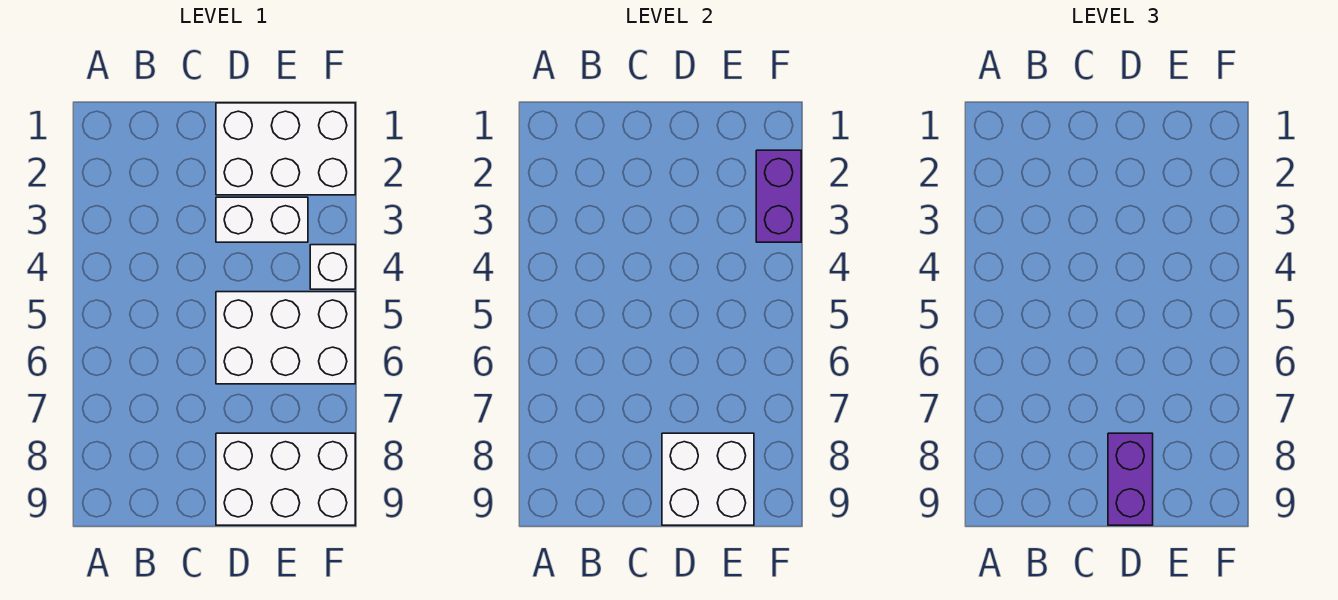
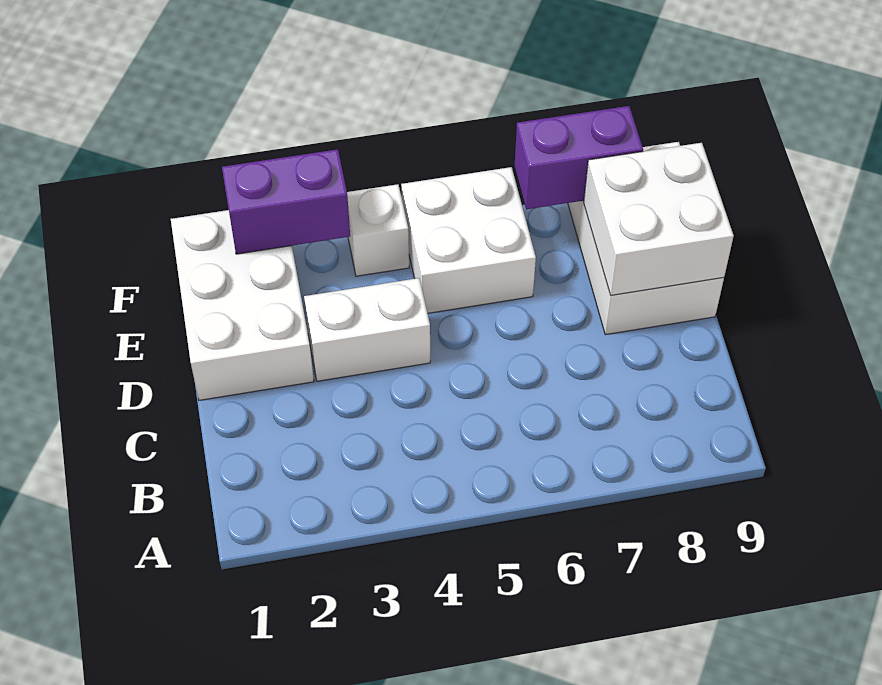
white 1x2 brick [216,197,308,242] -> white 1x2 brick turned to [304,278,430,381]
white 2x3 brick [216,292,355,384] -> white 2x2 brick [401,167,536,313]
purple 1x2 brick [1108,433,1153,525] -> purple 1x2 brick moved to [515,106,643,209]

